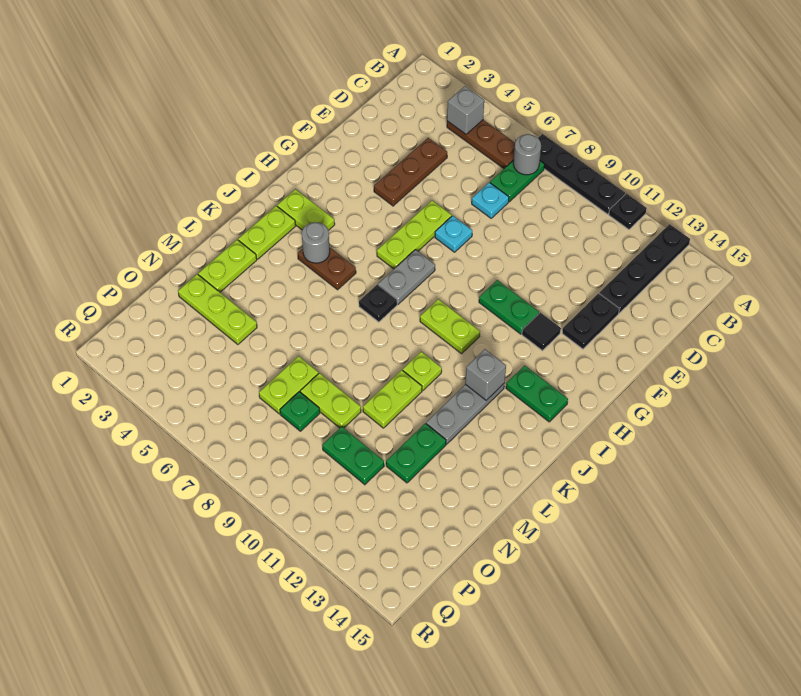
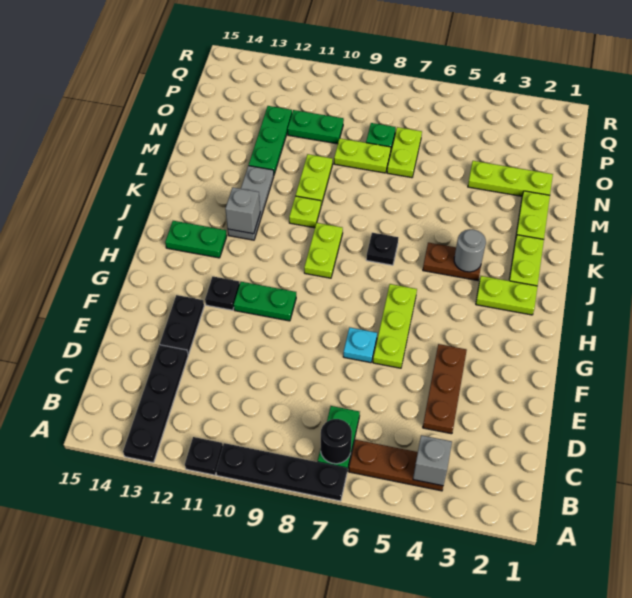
grey 1x1 round brick [513,134,541,175] -> black 1x1 round brick [321,419,352,464]
cyan 1x1 plate [472,183,509,218] -> none
black 1x1 tile [522,313,561,351] -> black 1x1 plate [205,277,240,310]
grey 1x2 plate [378,250,435,304] -> none
lime 1x2 plate [420,299,480,354] -> lime 1x2 plate turned to [304,223,343,278]
green 1x2 plate [386,423,446,483] -> green 1x3 plate [249,106,292,174]

